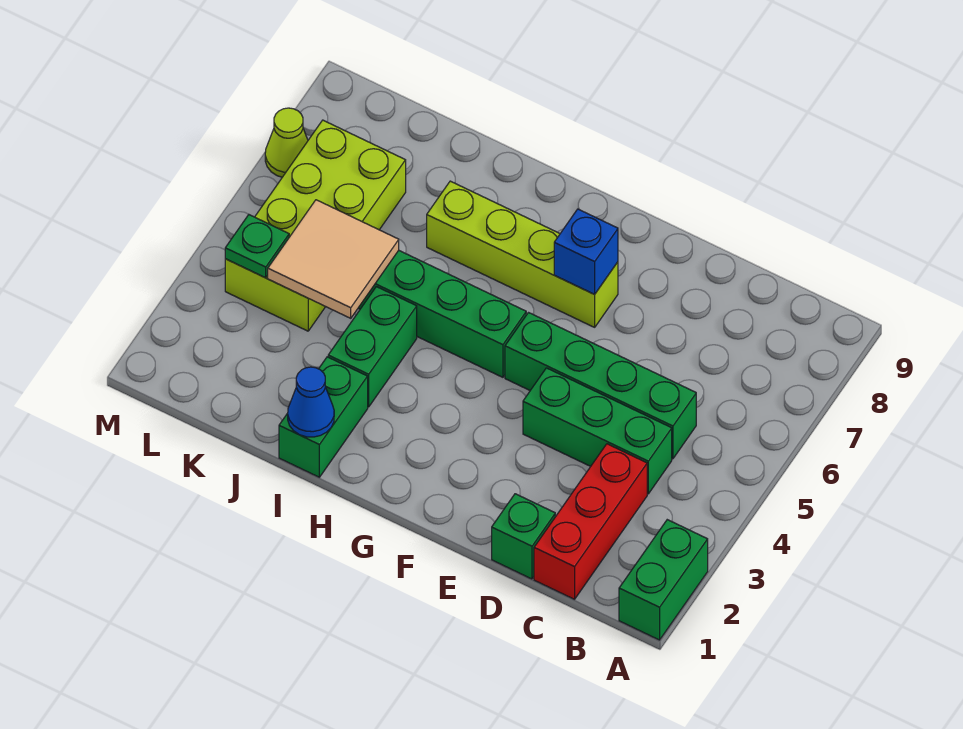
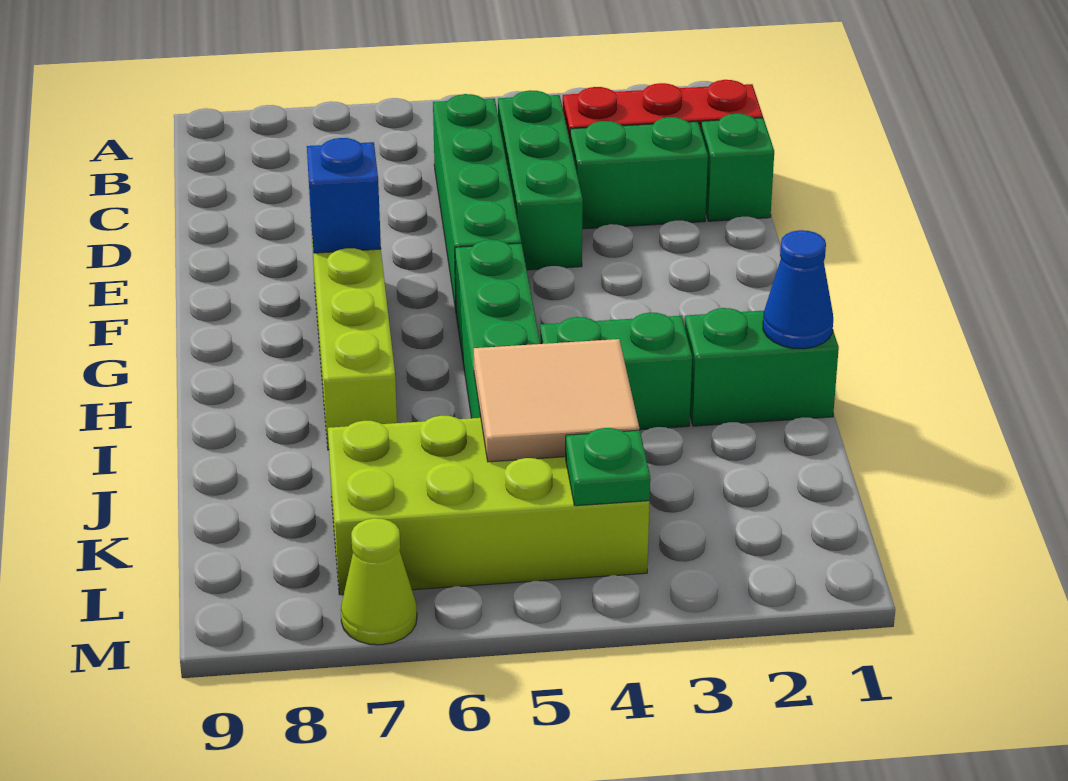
green 1x2 brick [619,520,708,640] -> green 1x2 brick moved to [570,117,708,229]

